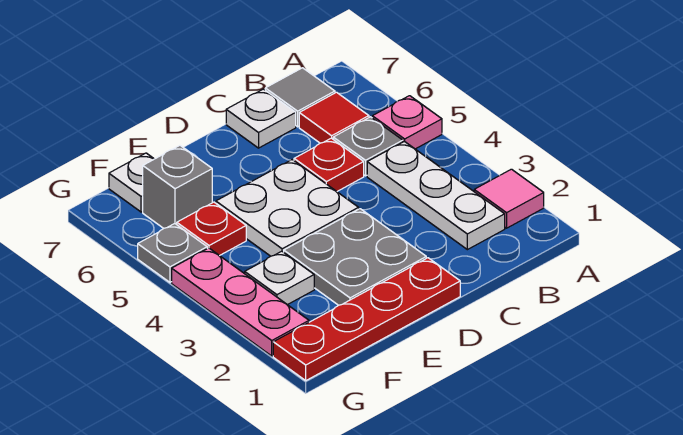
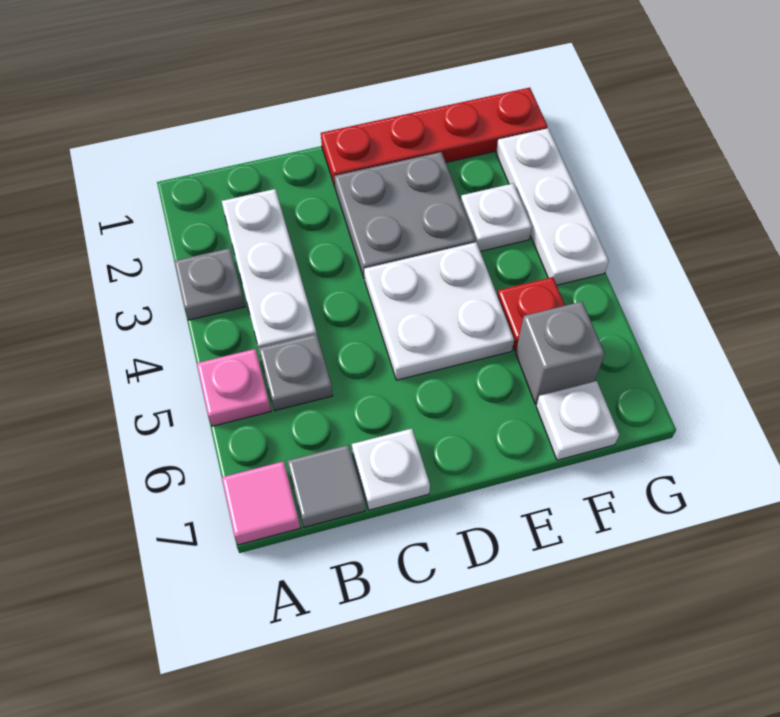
pink 1x1 tile [474,169,544,228] -> pink 1x1 tile moved to [222,461,300,545]
red 1x1 tile [299,92,369,143] -> none
red 1x1 plate [294,138,364,191] -> none
pink 1x3 plate [172,248,309,356] -> white 1x3 plate [496,128,609,285]
grey 1x1 plate [138,224,207,282] -> grey 1x1 plate moved to [174,248,245,320]

